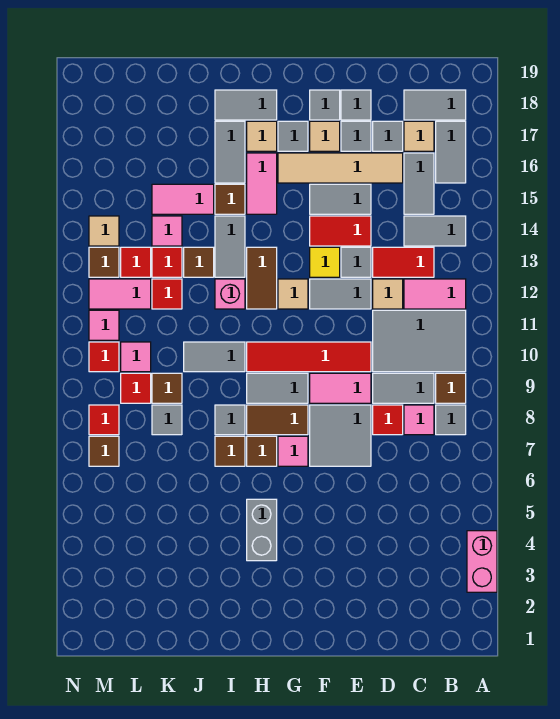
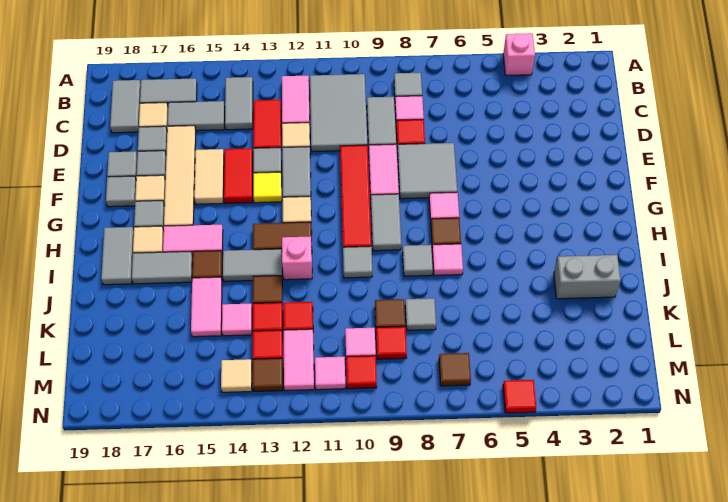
pink 1x2 brick [467,531,497,592] -> pink 1x1 brick [503,33,535,75]
brown 1x1 tile [436,373,466,403] -> none
grey 1x2 tile [310,184,371,214] -> tan 1x2 tile [194,149,224,204]
brown 1x2 tile [247,405,308,435] -> none
grey 1x2 brick [247,499,277,561] -> grey 1x2 brick moved to [554,255,621,299]
brown 1x1 tile [215,436,245,466] -> pink 1x1 tile [432,244,463,275]
grey 1x2 tile [184,342,245,372] -> grey 1x1 tile [343,246,372,278]
red 1x1 tile [89,405,119,435] -> red 1x1 tile moved to [503,380,536,413]

